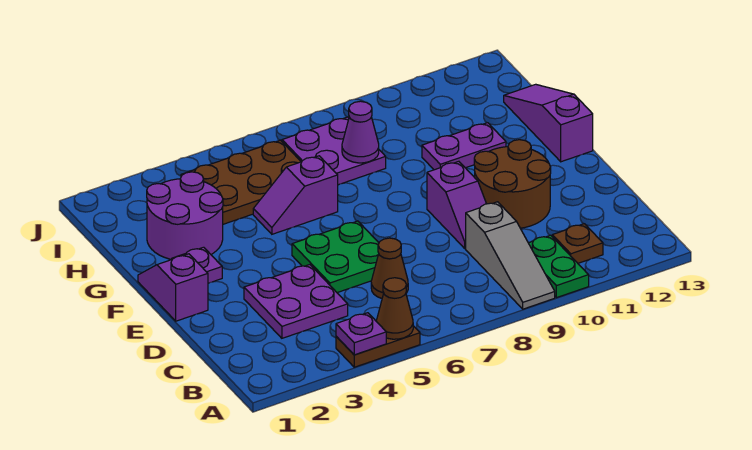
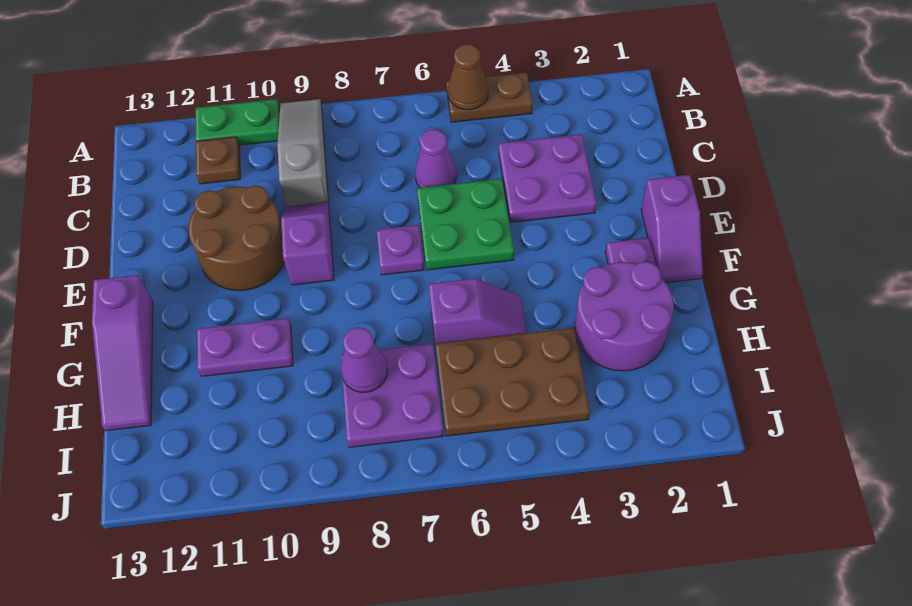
purple 1x1 plate [336,313,386,355] -> purple 1x1 plate moved to [377,225,424,275]
green 1x2 plate [529,235,589,298] -> green 1x2 plate turned to [196,99,280,145]
brown 1x1 cone [371,238,408,298] -> purple 1x1 cone [415,129,456,188]

